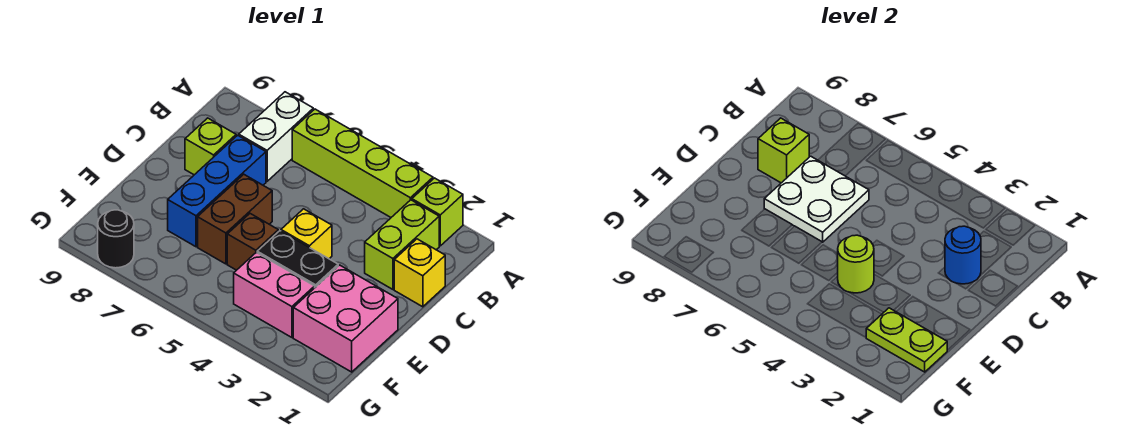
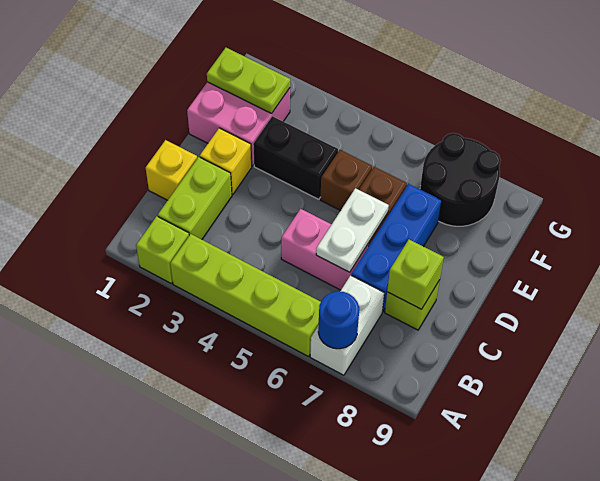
blue 1x1 round brick [945,226,981,284] -> blue 1x1 round brick moved to [318,291,359,349]
white 2x2 plate [764,156,869,242] -> white 1x2 plate [316,188,389,272]
yellow 1x1 brick [281,209,332,259] -> yellow 1x1 brick moved to [200,128,252,194]
lime 1x1 round brick [838,235,874,293] -> none
pink 1x2 brick [234,252,315,337] -> pink 1x2 brick moved to [281,209,368,290]
black 1x1 round brick [98,210,134,268] -> black 2x2 round brick [420,133,501,226]

